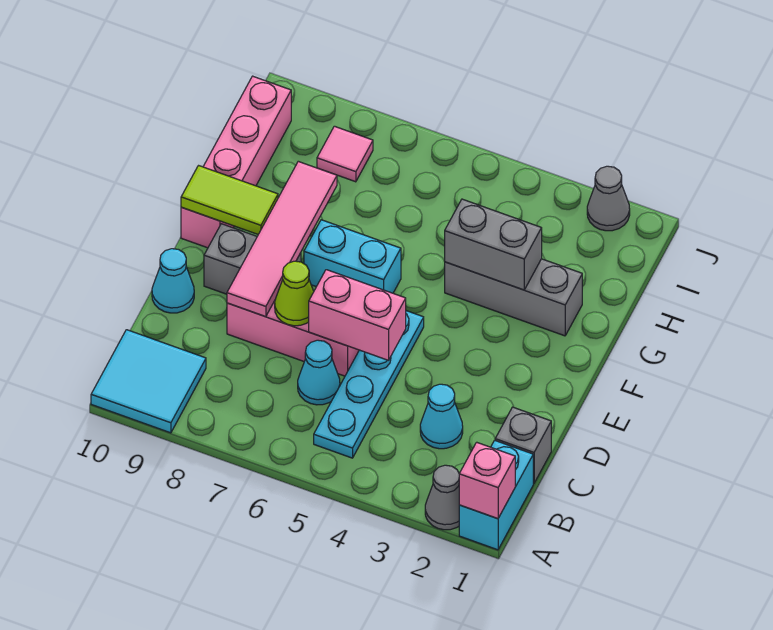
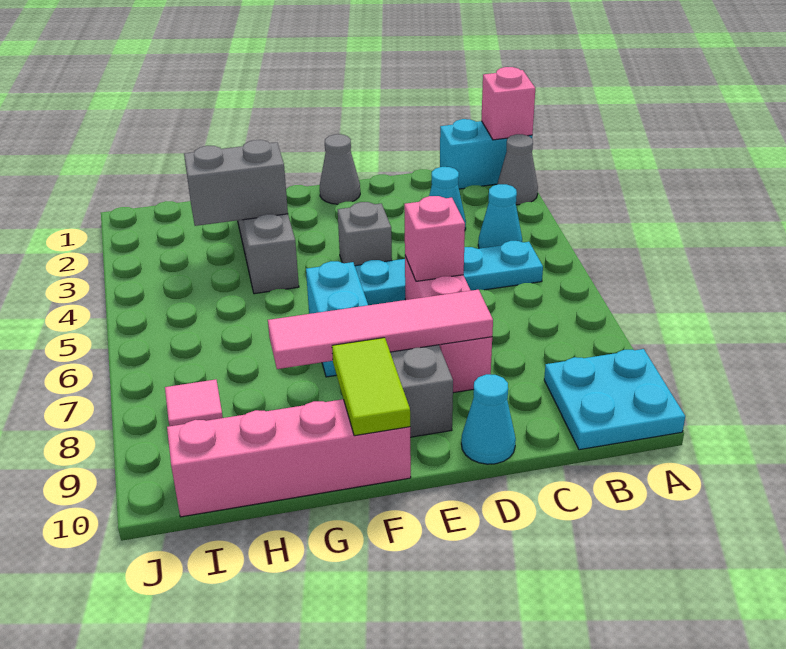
cyan 2x2 tile [91,330,206,433] -> cyan 2x2 plate [544,349,685,450]
grey 1x1 brick [495,407,551,483] -> grey 1x1 brick moved to [338,202,392,266]
cyan 1x1 cone [298,340,340,405] -> cyan 1x1 cone moved to [478,184,522,248]
pink 1x2 brick [309,270,406,360] -> pink 1x1 brick [404,196,465,281]
lime 1x1 cone [275,261,314,326] -> none
grey 1x2 brick [445,199,542,290] -> grey 1x2 brick turned to [184,140,288,226]
grey 1x1 cone [587,166,630,231] -> grey 1x1 cone moved to [320,134,360,204]

